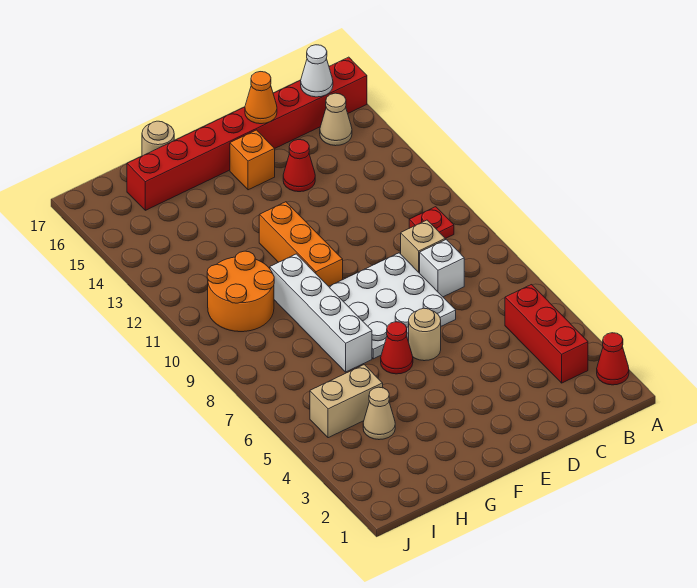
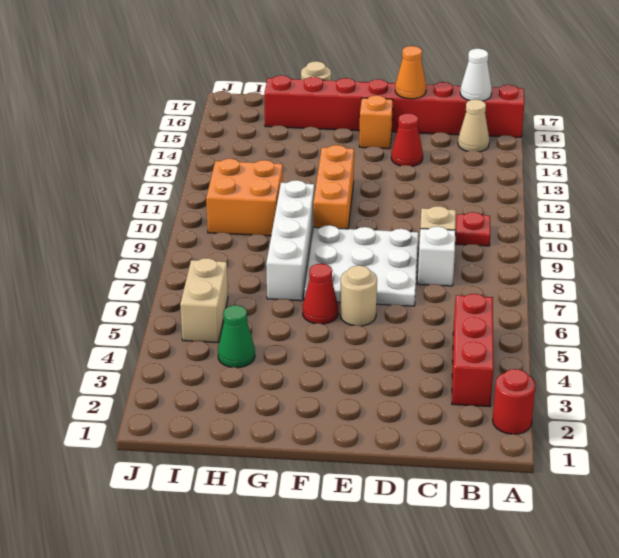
red 1x1 cone [597,333,629,385] -> red 1x1 round brick [493,369,535,434]
tan 1x1 cone [363,387,395,440] -> green 1x1 cone [218,305,255,368]
tan 1x2 brick [310,365,383,438] -> tan 1x2 brick turned to [180,258,228,343]
orange 2x2 round brick [207,251,274,332] -> orange 2x2 brick [206,159,283,236]

